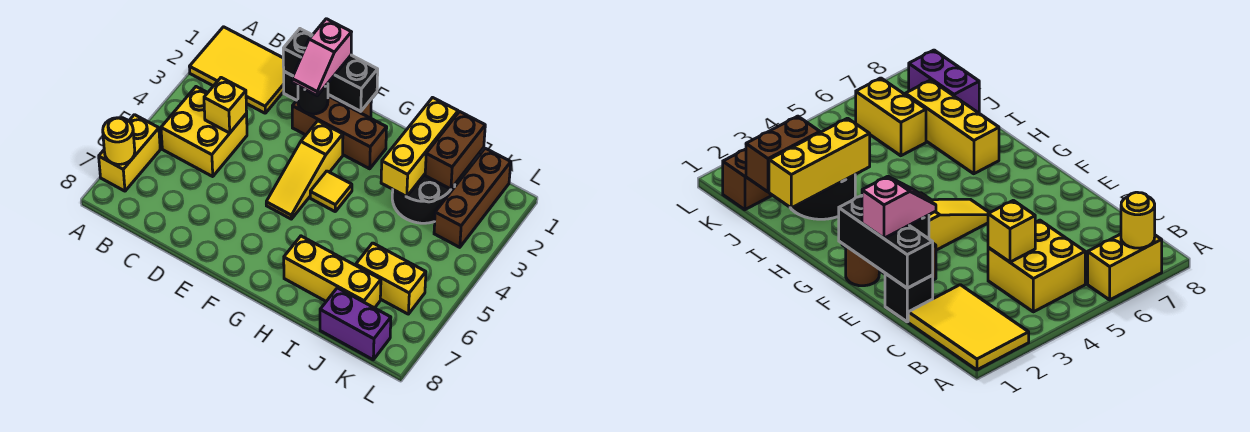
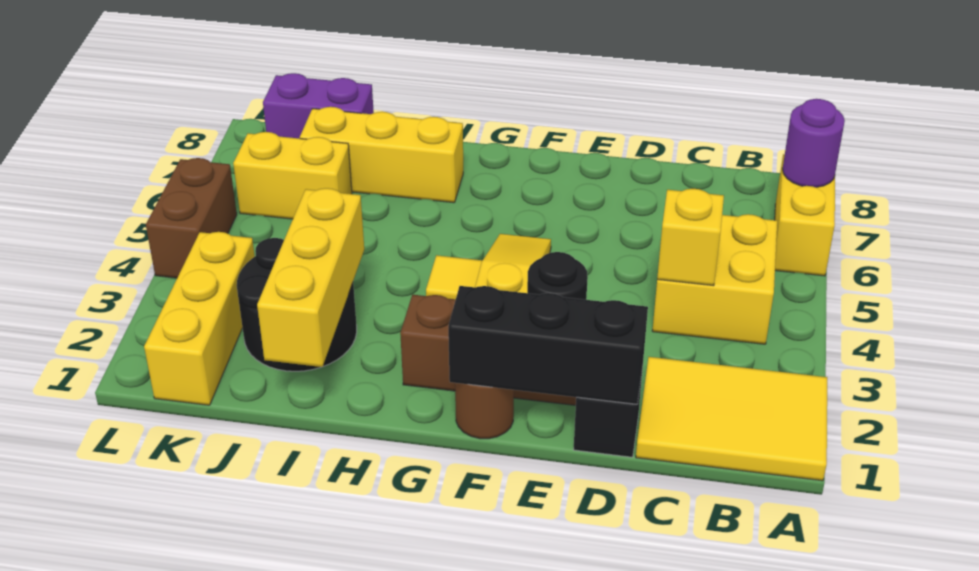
yellow 1x1 round brick [103,118,135,164] -> purple 1x1 round brick [782,99,845,187]
pink 1x2 slope [292,19,351,96] -> none
brown 1x2 brick [425,112,485,189] -> brown 1x2 brick moved to [146,158,237,278]
brown 1x3 brick [434,148,511,247] -> yellow 1x3 brick [144,232,255,405]

